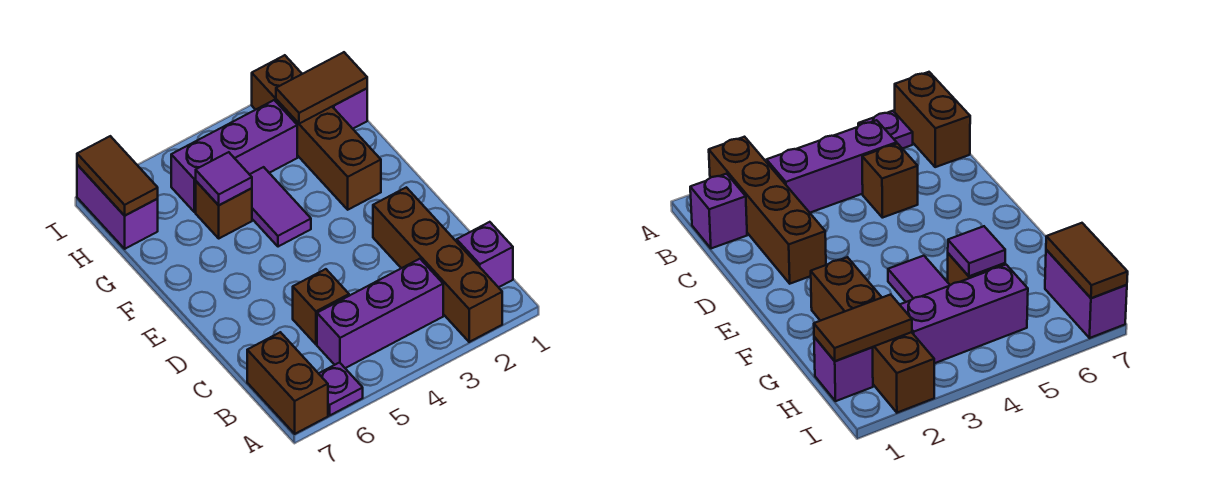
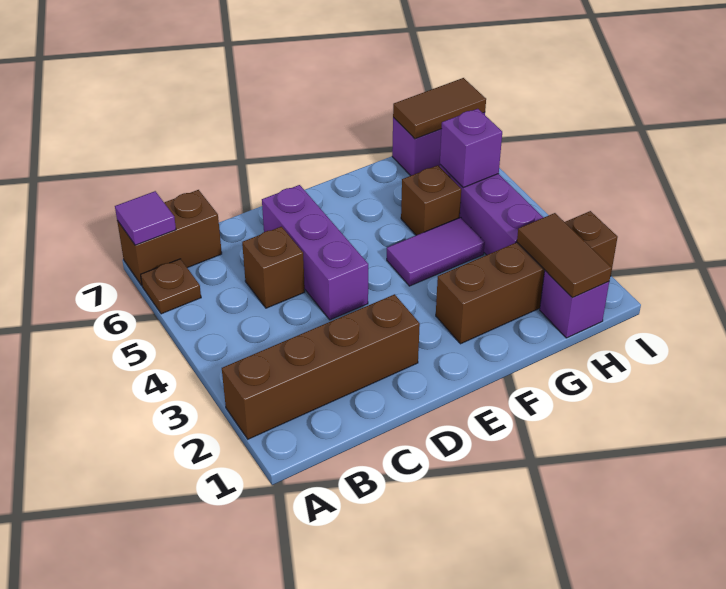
purple 1x1 plate [319,363,363,415] -> brown 1x1 plate [141,259,201,314]
purple 1x1 brick [457,222,513,287] -> purple 1x1 brick moved to [440,109,502,188]
purple 1x3 brick [317,259,443,368] -> purple 1x3 brick moved to [262,185,368,320]
purple 1x1 tile [196,152,252,205] -> purple 1x1 tile moved to [115,191,176,245]

